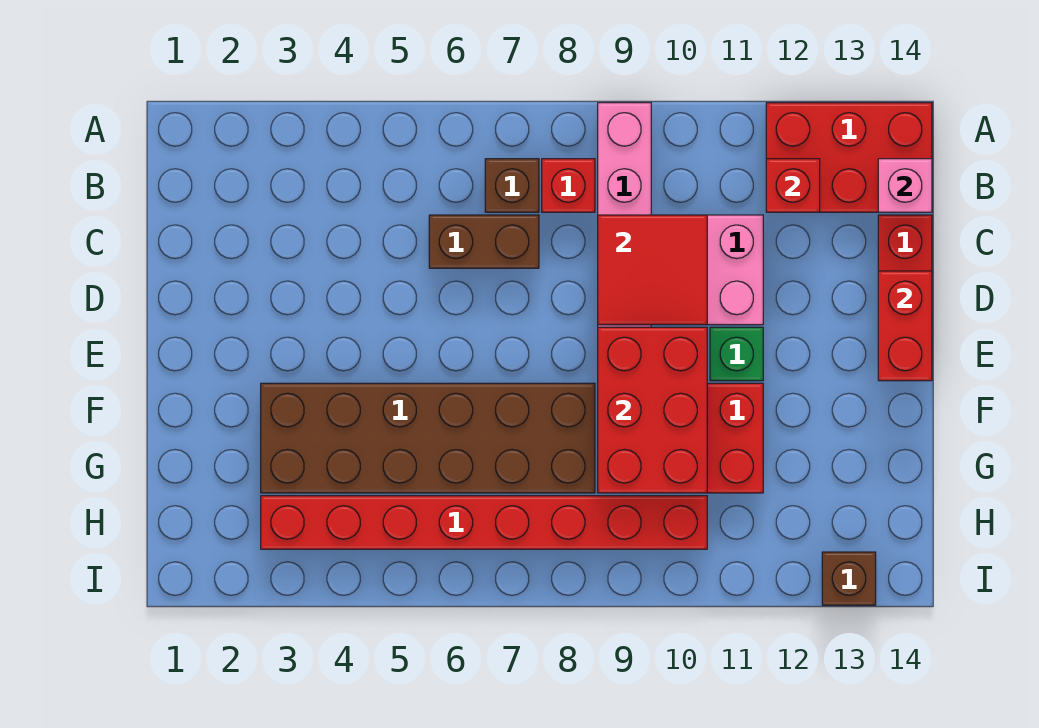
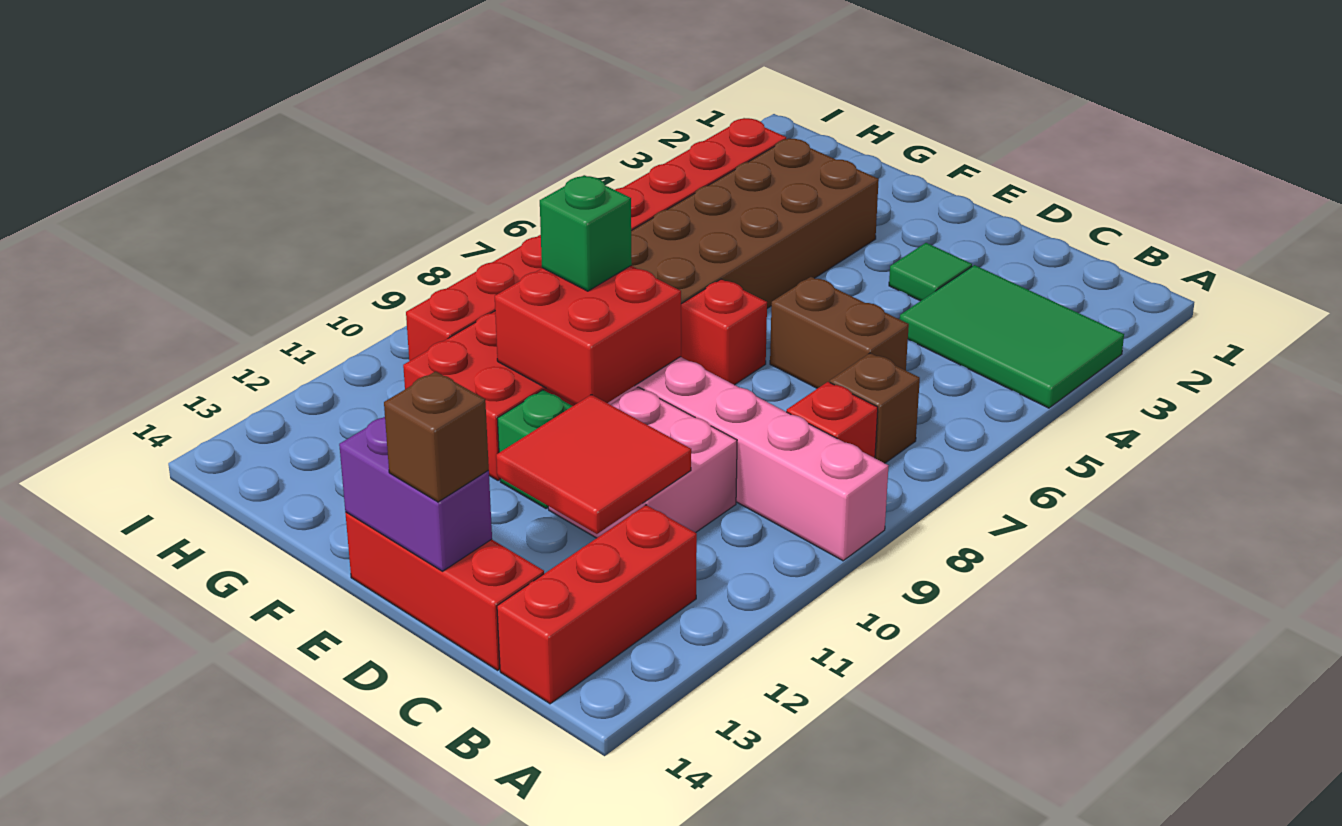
none -> green 2x3 tile [900,265,1124,408]
red 2x3 brick [766,103,932,212] -> red 1x3 brick [497,505,697,704]
red 1x1 brick [766,159,820,212] -> red 1x1 brick moved to [681,279,767,385]
pink 1x1 brick [878,159,932,212] -> none
brown 1x2 brick [429,215,539,268] -> brown 1x2 brick turned to [770,277,909,388]
red 2x2 tile [598,215,707,325] -> red 2x2 tile moved to [496,395,691,534]
none -> green 1x1 tile [889,243,972,301]
red 1x2 brick [878,271,932,381] -> purple 1x2 brick [339,417,492,571]
red 2x3 brick [598,327,707,493] -> red 2x2 brick [495,266,681,404]
none -> green 1x1 brick [540,175,632,291]
brown 1x1 brick [822,552,876,605] -> brown 1x1 brick moved to [384,371,489,502]

